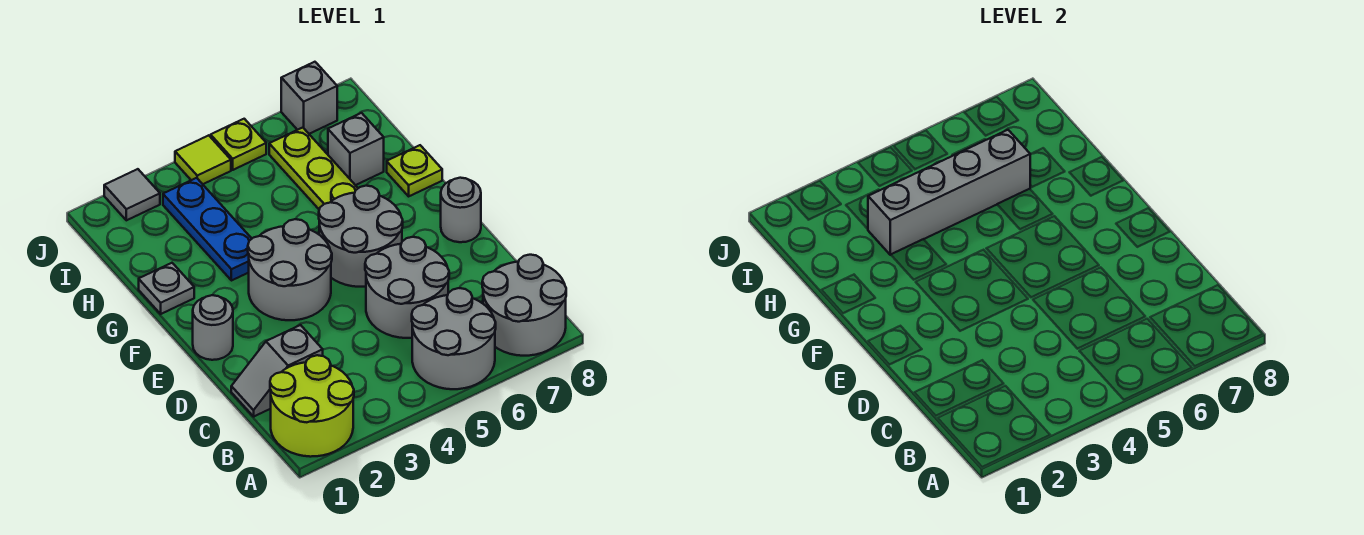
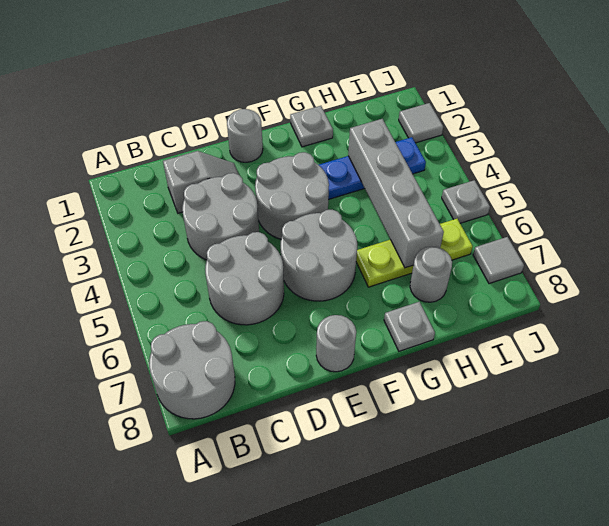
lime 2x2 round brick [270,355,354,457] -> none
grey 2x2 round brick [412,288,496,389] -> grey 2x2 round brick moved to [182,173,259,260]
grey 1x2 slope [231,325,323,416] -> grey 1x2 slope turned to [163,151,239,213]
lime 1x1 plate [387,145,442,196] -> grey 1x1 plate [384,302,435,351]
grey 1x1 brick [328,113,384,185] -> grey 1x1 round brick [410,246,452,302]
lime 1x1 tile [175,135,231,184] -> none
lime 1x1 plate [211,119,266,170] -> grey 1x1 plate [442,180,490,223]
grey 1x1 brick [281,62,337,134] -> grey 1x1 tile [473,237,524,284]

